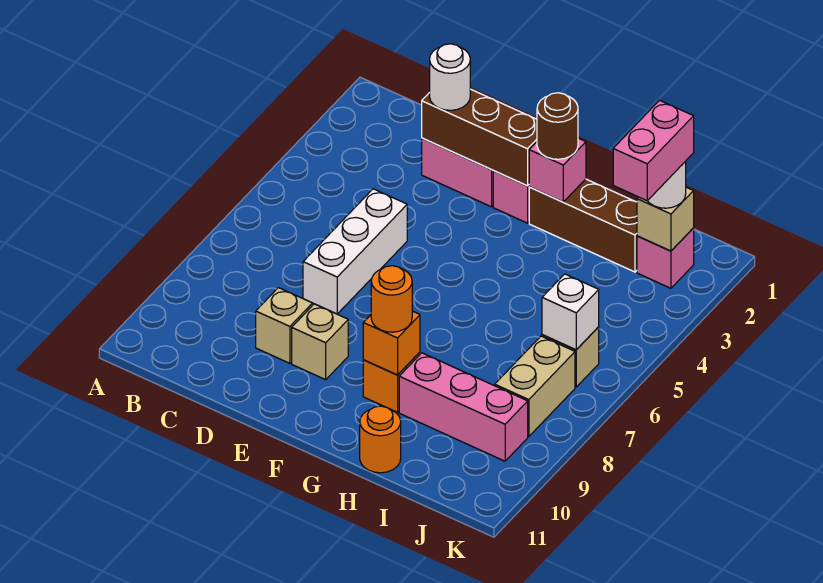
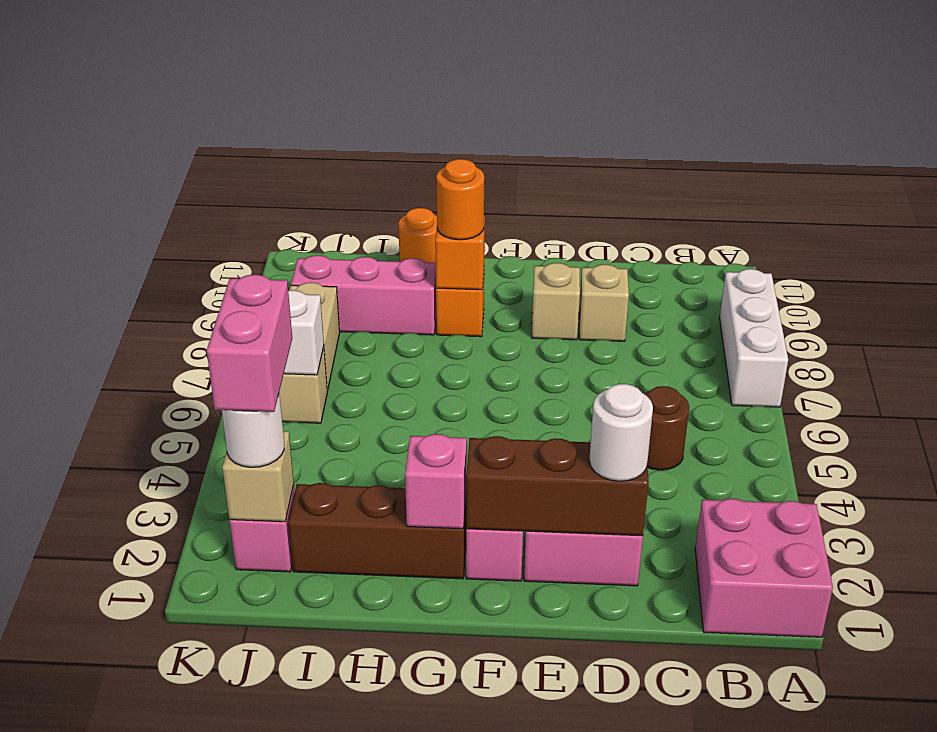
none -> pink 2x2 brick [695,499,833,637]
white 1x3 brick [303,189,407,314] -> white 1x3 brick moved to [720,269,788,407]
brown 1x1 round brick [537,93,578,159] -> brown 1x1 round brick moved to [645,386,689,470]

